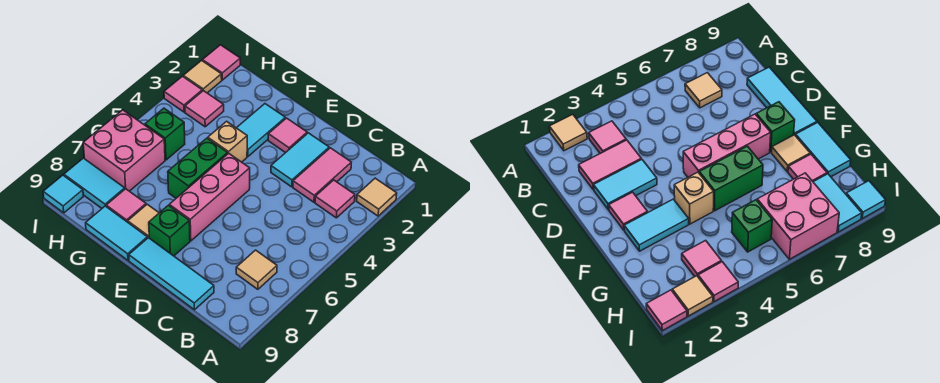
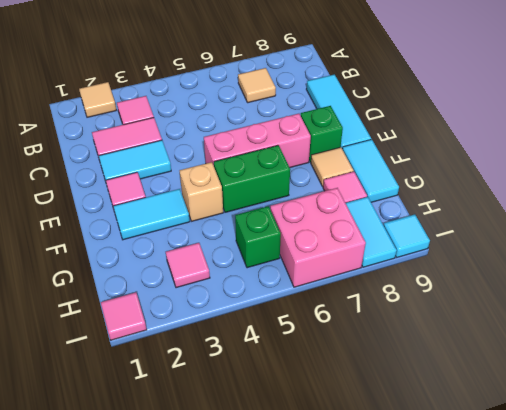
tan 1x1 tile [183,61,222,93] -> none
pink 1x1 tile [164,76,202,112] -> none

